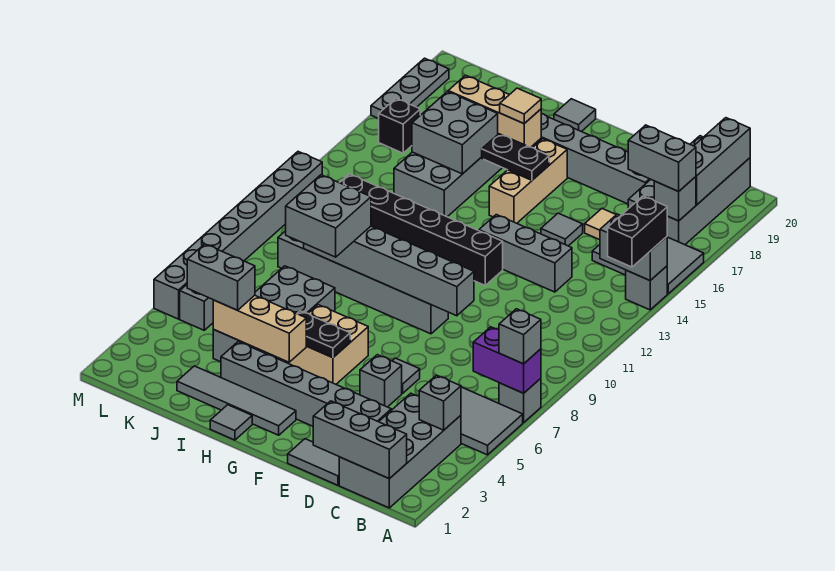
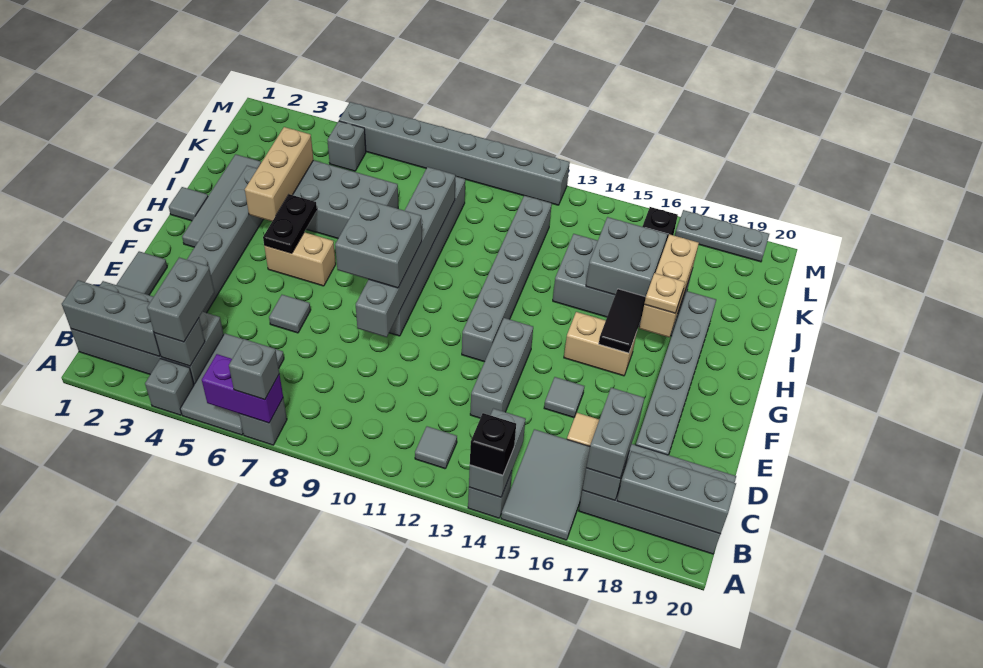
purple 1x2 brick [473,327,541,393] -> purple 1x2 brick turned to [202,354,283,423]
black 1x2 brick [608,196,667,267] -> black 1x1 brick [470,413,516,475]
grey 1x3 brick [313,401,407,479] -> grey 1x3 brick turned to [62,280,160,356]
grey 1x1 brick [360,355,402,407] -> grey 1x1 brick moved to [145,359,194,415]
black 1x6 brick [340,174,503,285] -> grey 1x6 brick [462,196,552,362]
tan 2x2 brick [283,305,368,384] -> tan 1x2 brick [264,232,336,286]
tan 1x3 brick [489,139,567,223] -> tan 1x2 brick [564,312,637,376]
black 1x2 plate [482,134,549,180] -> black 1x2 tile [599,289,646,353]
tan 1x1 tile [500,88,541,124] -> tan 1x1 plate [644,273,685,313]
grey 1x1 tile [554,99,596,132] -> grey 1x1 tile moved to [415,426,457,469]
grey 2x2 brick [286,175,371,257] -> grey 2x2 brick moved to [335,198,422,288]
grey 1x2 brick [187,244,255,310] -> grey 1x2 brick moved to [147,257,214,342]

